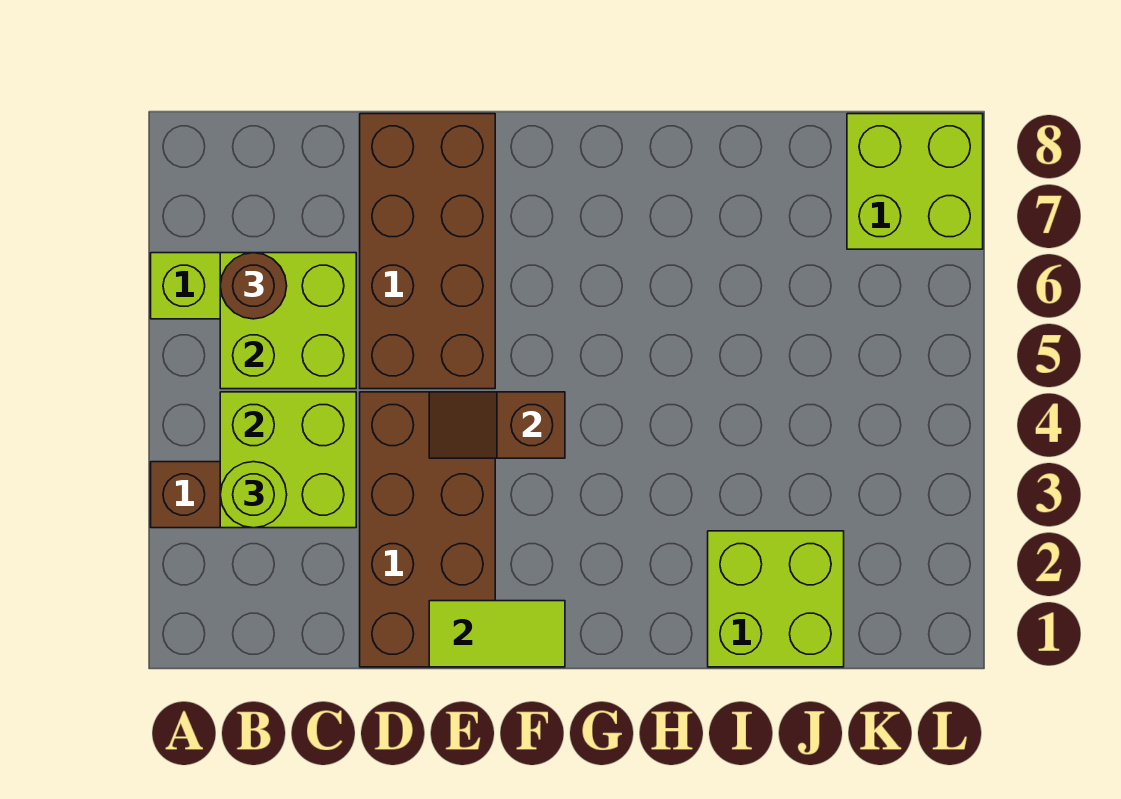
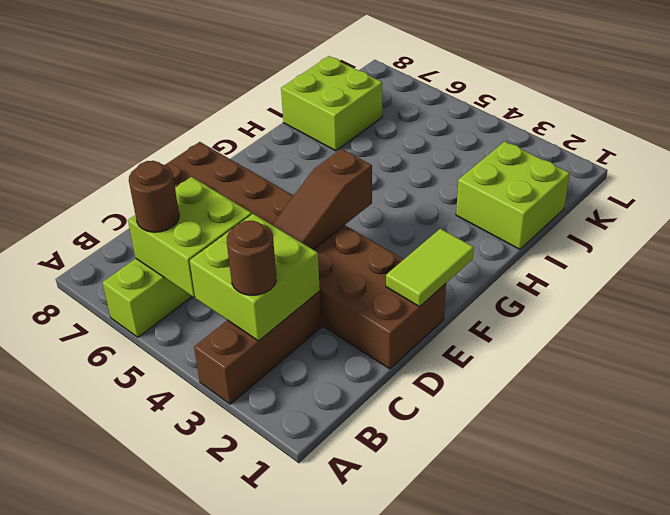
lime 1x1 round brick [220,462,287,528] -> brown 1x1 round brick [227,221,276,295]
brown 1x2 slope [429,392,565,458] -> brown 1x3 slope [272,149,372,250]
lime 2x2 brick [847,114,983,249] -> lime 2x2 brick moved to [281,56,382,151]

